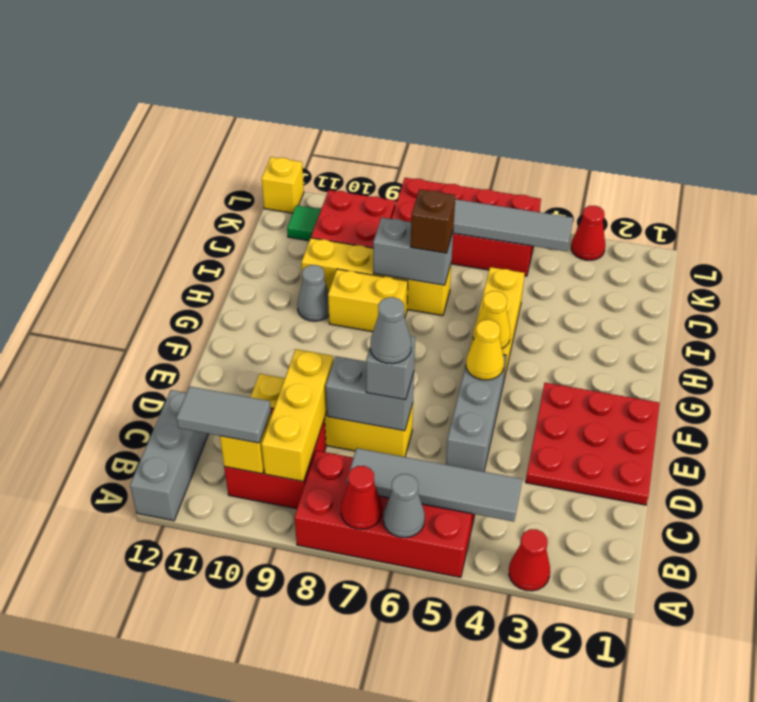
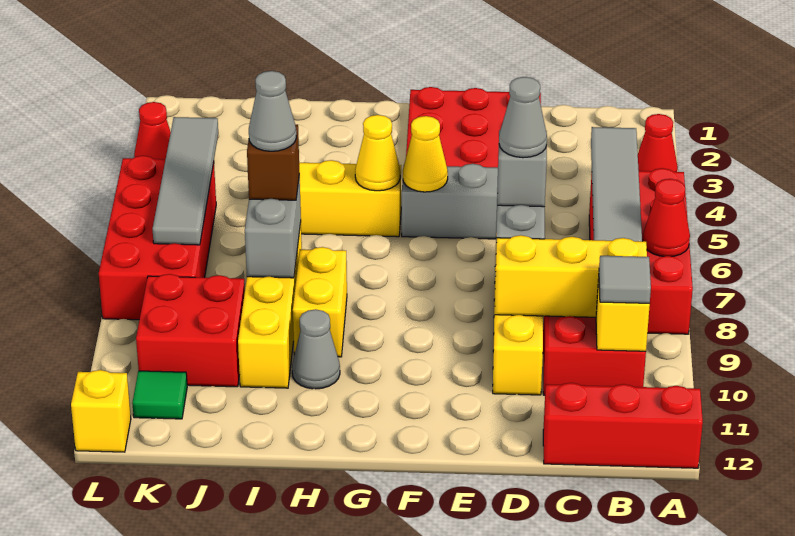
grey 1x1 cone [383,474,425,538] -> grey 1x1 cone moved to [249,71,296,151]
grey 1x3 brick [130,390,208,521] -> red 1x3 brick [543,383,703,468]
grey 1x2 tile [176,386,271,443] -> grey 1x1 tile [599,256,651,303]

